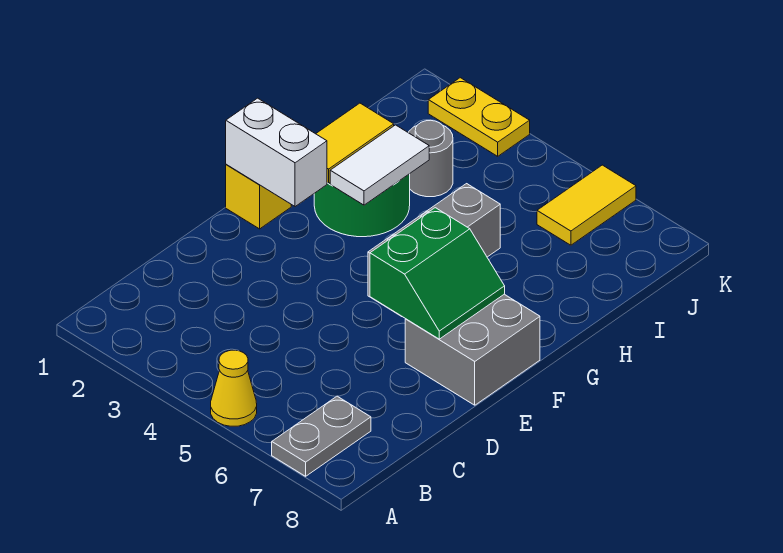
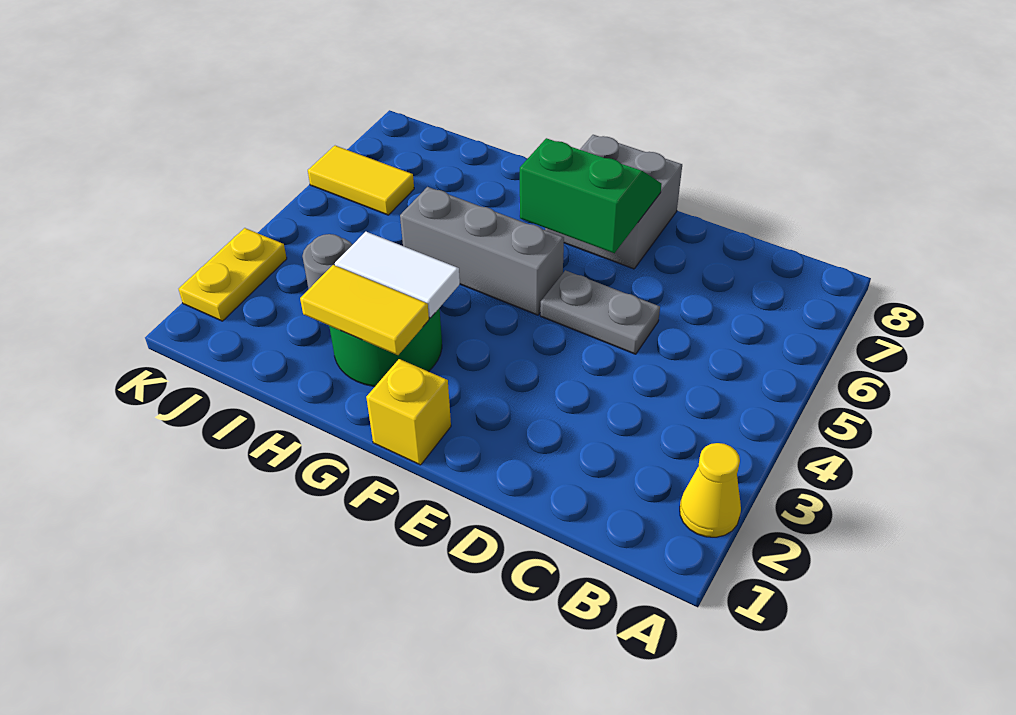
yellow 1x1 cone [211,350,257,426] -> yellow 1x1 cone moved to [680,443,741,537]
grey 1x2 plate [272,396,371,476] -> grey 1x2 plate moved to [540,270,660,354]
white 1x2 brick [226,98,327,207] -> none

